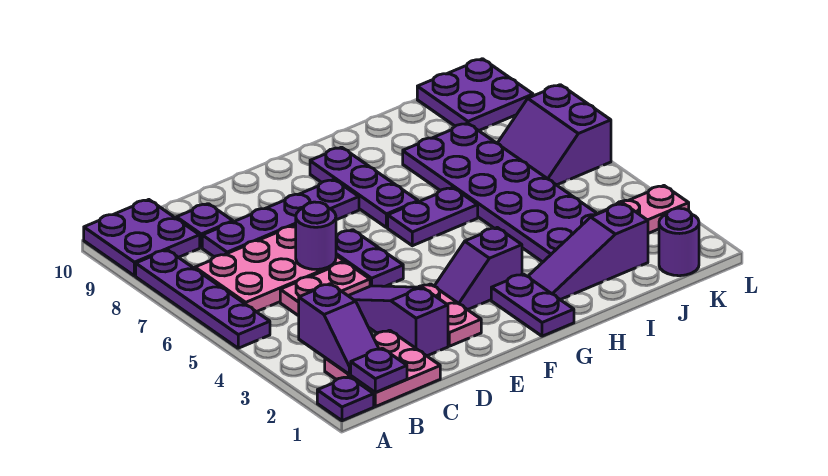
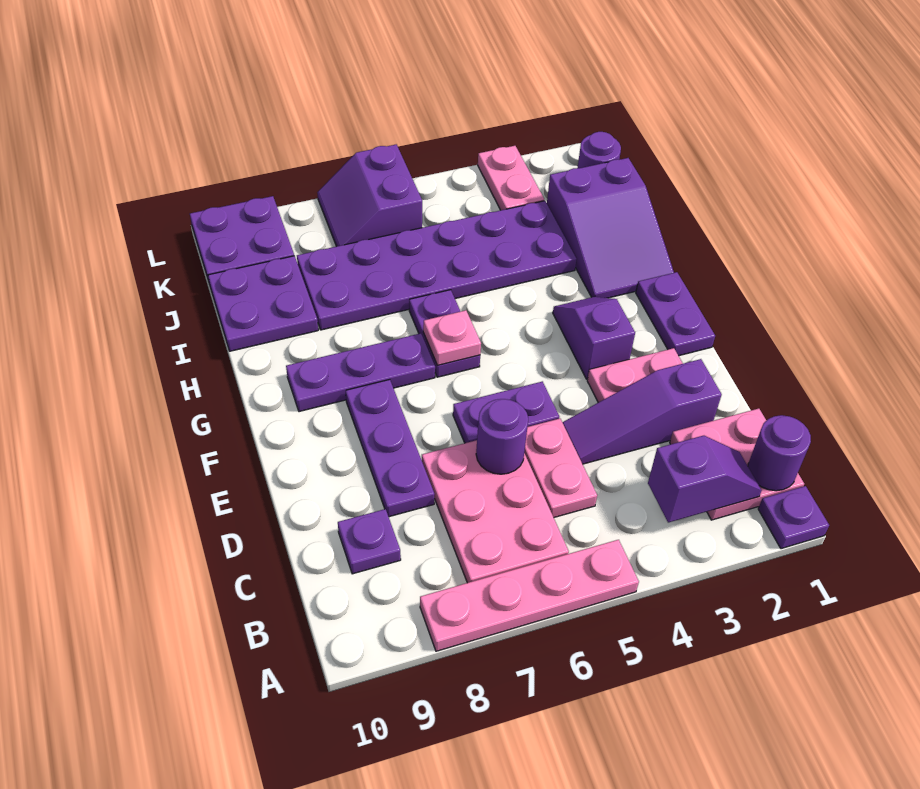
purple 1x4 plate [136,250,270,348] -> pink 1x4 plate [420,540,639,651]
purple 2x2 plate [84,200,200,276] -> purple 2x2 plate moved to [208,256,318,351]
purple 1x1 plate [351,348,407,392] -> purple 1x1 round brick [748,415,811,491]
purple 1x4 plate [202,180,359,257] -> purple 1x3 plate [346,380,435,517]
purple 1x2 slope [435,228,522,310] -> purple 1x2 slope turned to [553,297,635,379]
purple 1x2 plate [491,274,574,336] -> purple 1x2 plate turned to [636,272,715,356]
none -> pink 1x1 plate [423,310,481,365]
purple 1x3 slope [528,203,648,300] -> purple 2x3 slope [547,158,674,298]
purple 2x2 slope [497,85,611,185] -> purple 2x2 slope turned to [317,144,422,246]

